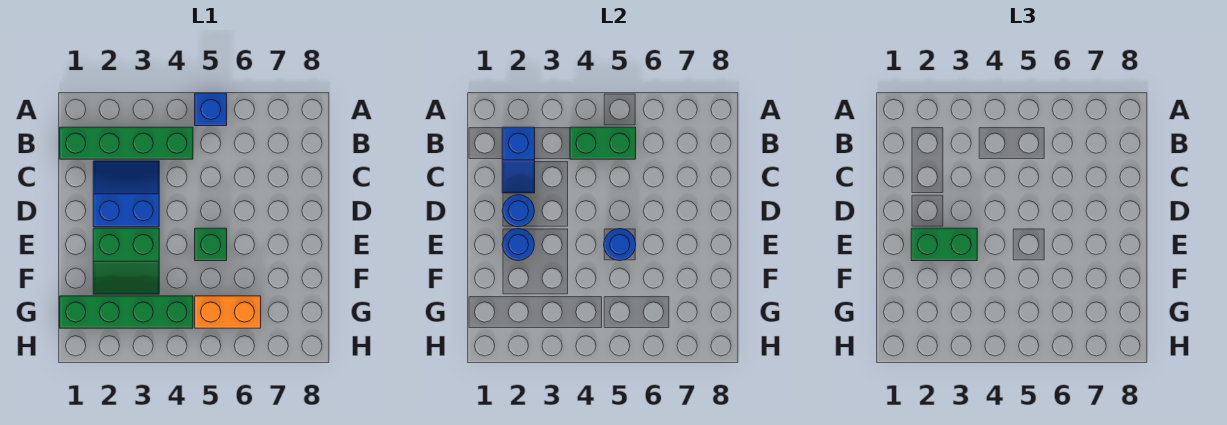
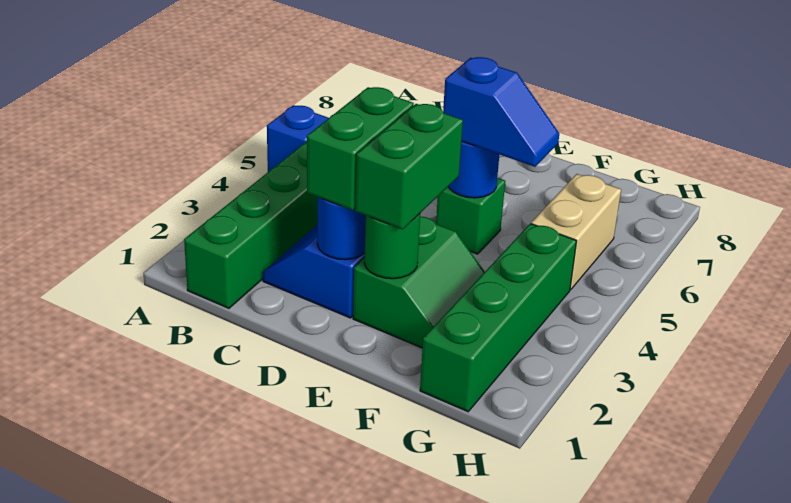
blue 1x2 slope [502,127,535,193] -> blue 1x2 slope moved to [443,57,559,167]
green 1x2 brick [570,127,636,159] -> green 1x2 brick moved to [307,87,414,210]
blue 1x1 round brick [502,229,534,261] -> green 1x1 round brick [364,214,420,279]
orange 1x2 brick [195,296,261,328] -> tan 1x2 brick [531,174,621,290]

